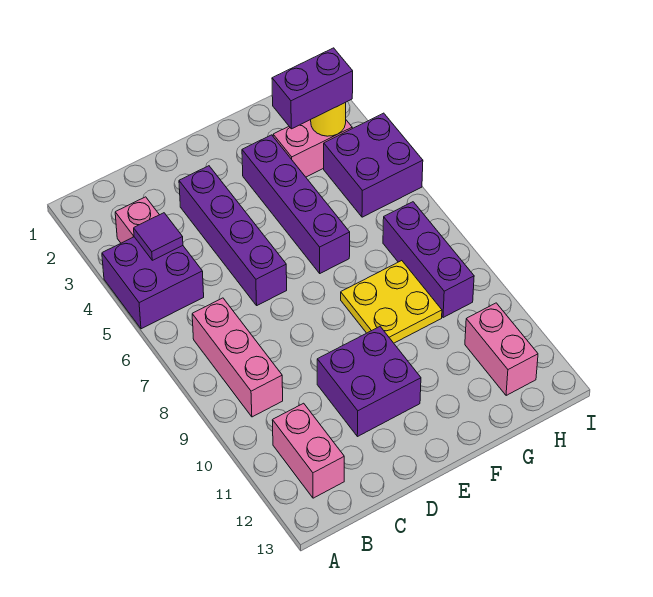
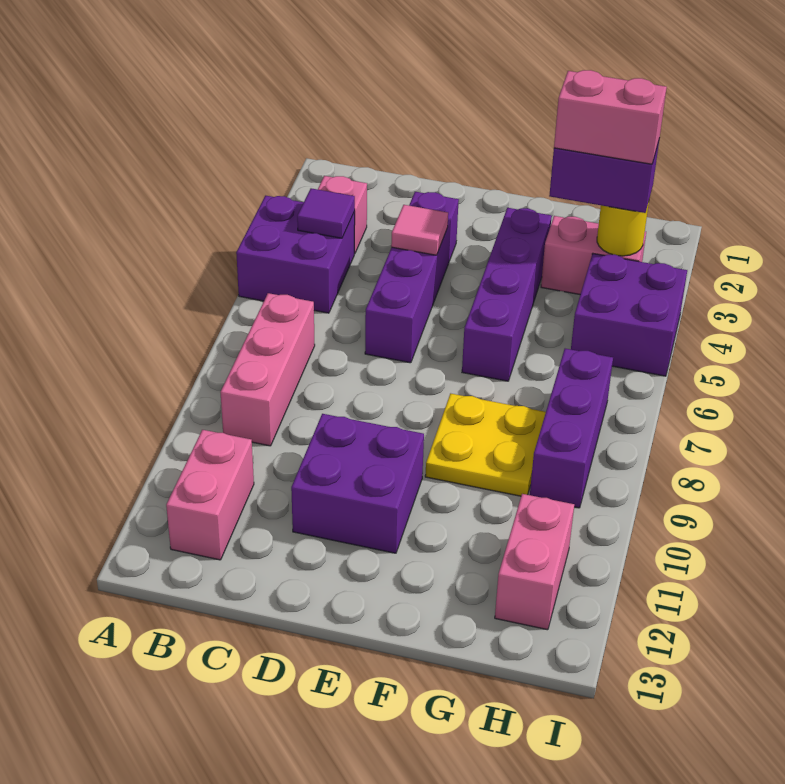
none -> pink 1x1 tile [391,205,448,255]
none -> pink 1x2 brick [554,70,667,164]

